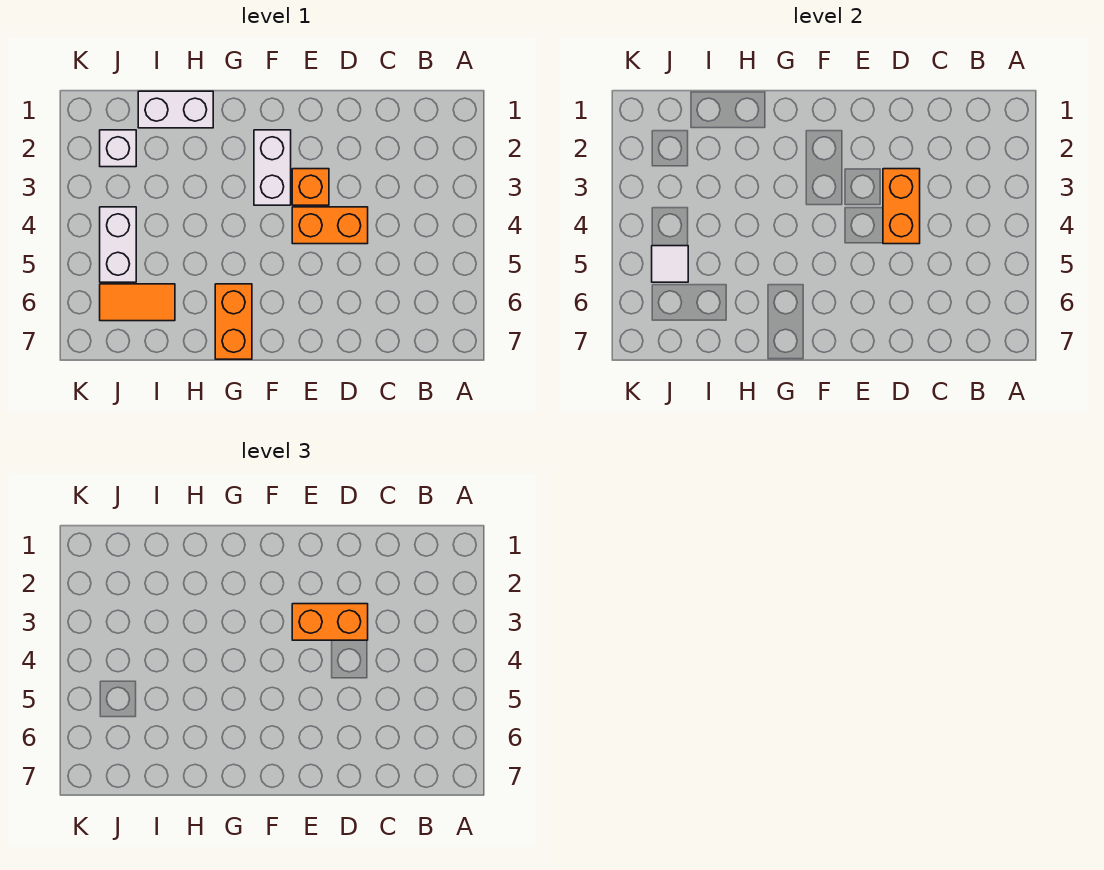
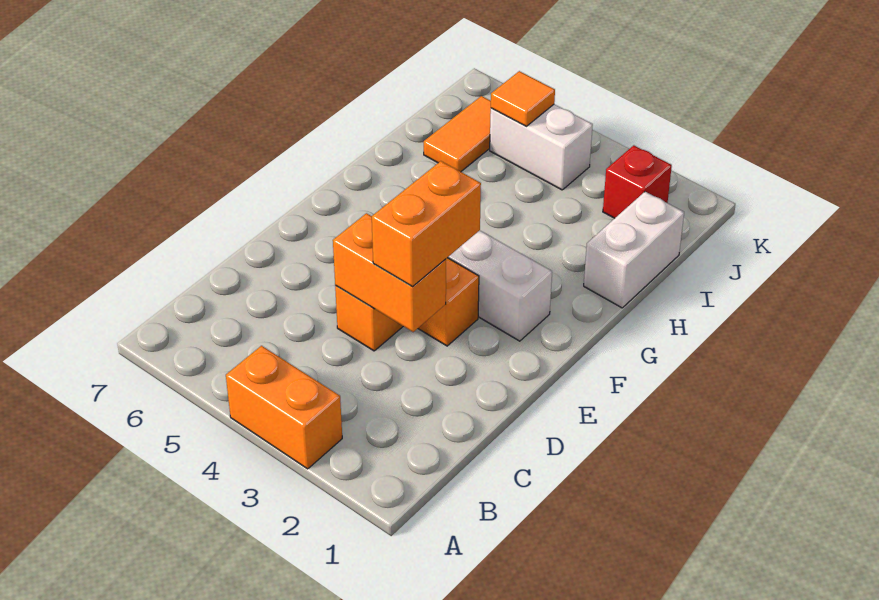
orange 1x2 brick [215,284,252,359] -> orange 1x2 brick moved to [226,346,342,469]
white 1x1 brick [100,130,136,167] -> red 1x1 brick [603,145,672,218]
white 1x1 tile [652,246,688,282] -> orange 1x1 tile [491,71,555,126]

